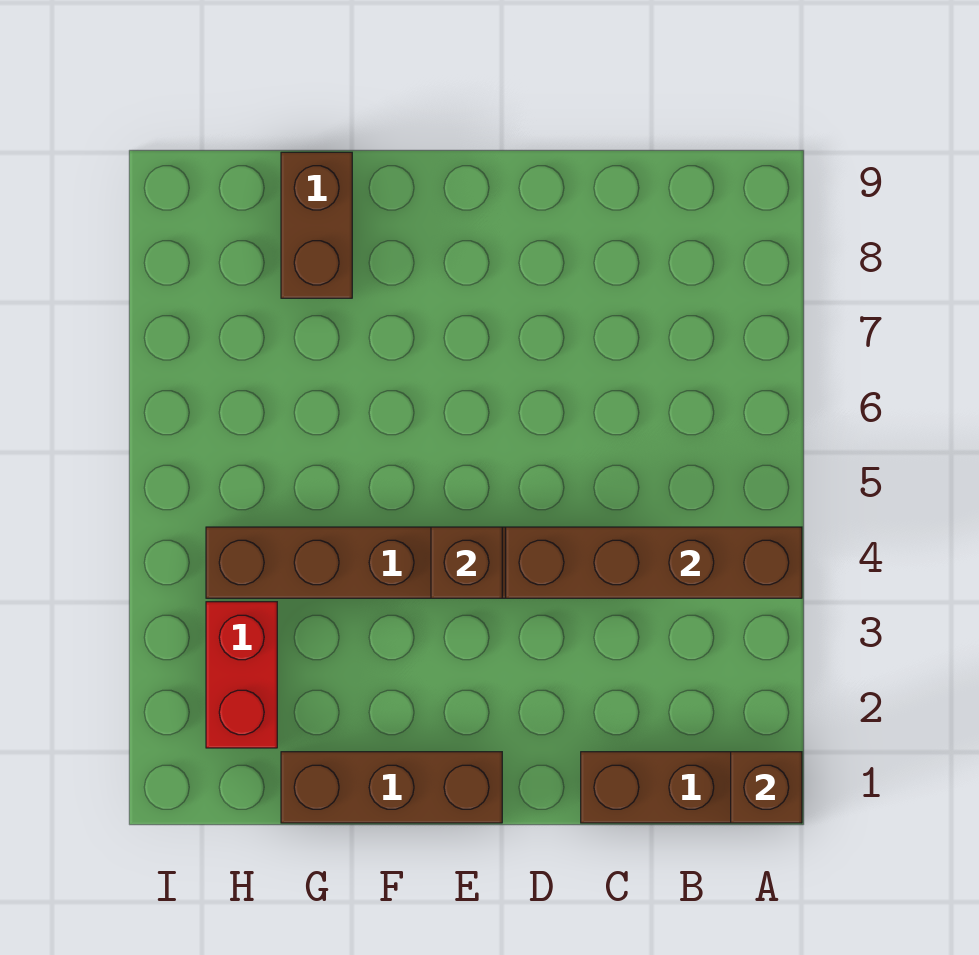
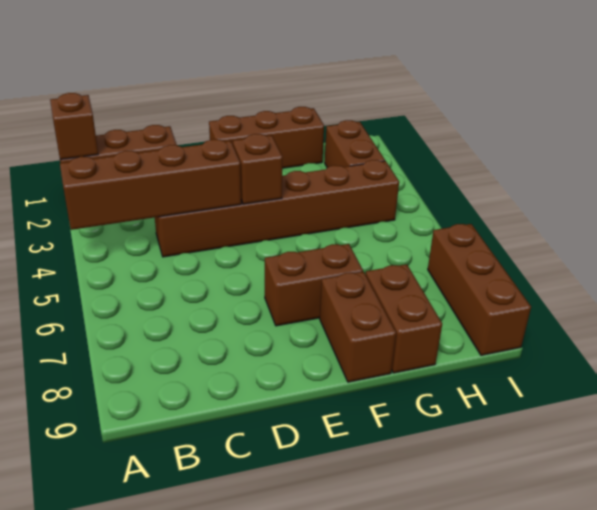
none -> brown 1x2 brick [265,244,363,326]
none -> brown 1x2 brick [320,272,396,382]
red 1x2 brick [206,602,277,748] -> brown 1x2 brick [325,120,385,167]
none -> brown 1x3 brick [428,224,531,355]

